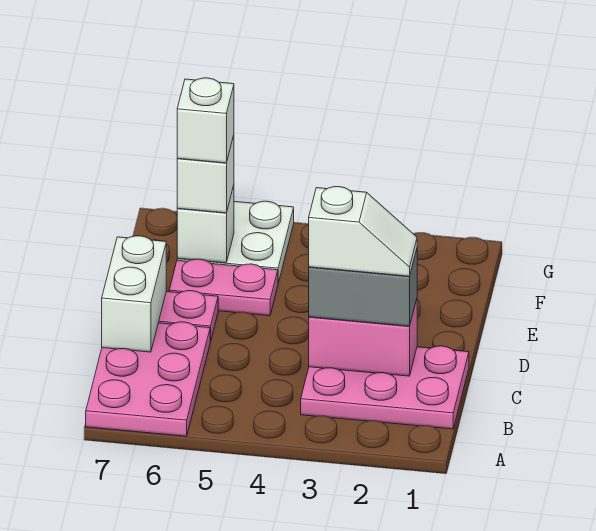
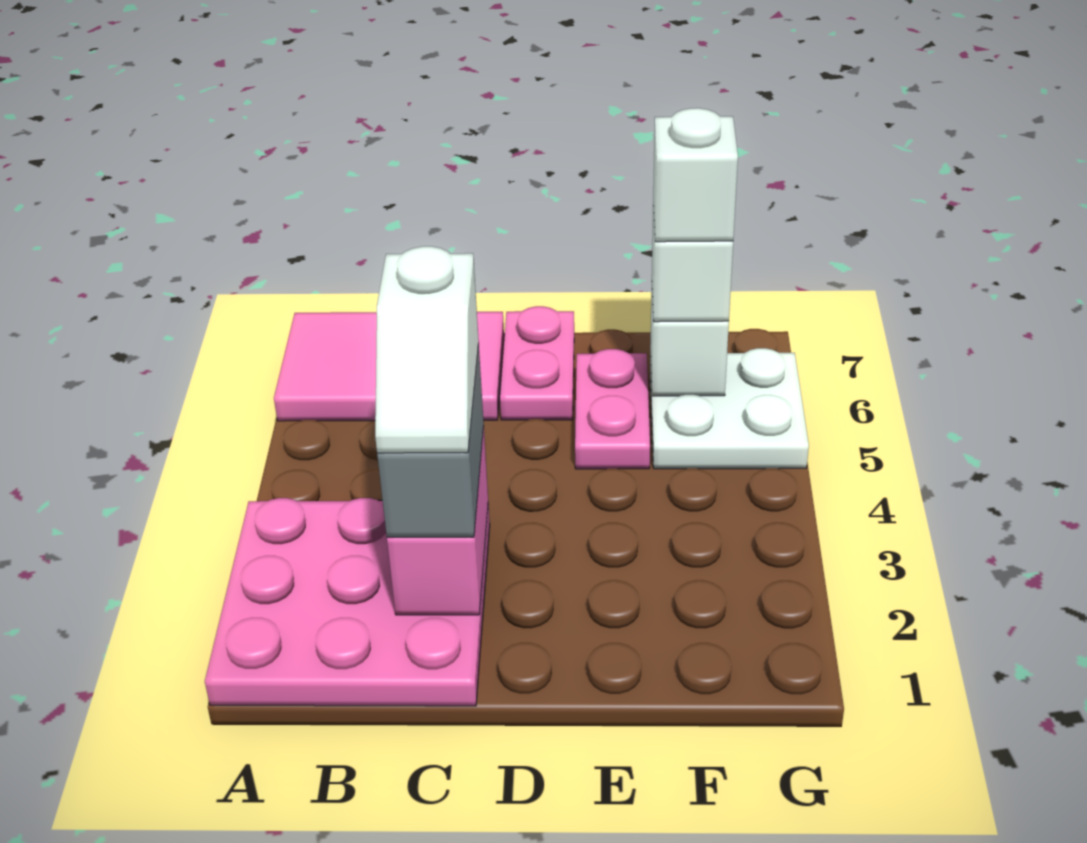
pink 2x3 plate [86,322,210,436] -> pink 2x3 tile [274,312,504,421]
pink 2x3 plate [301,346,469,429] -> pink 3x3 plate [205,498,490,706]
white 1x2 brick [102,236,166,352] -> none

